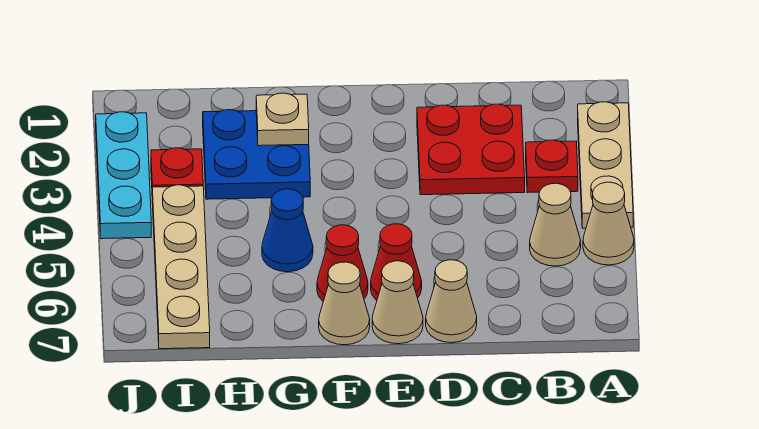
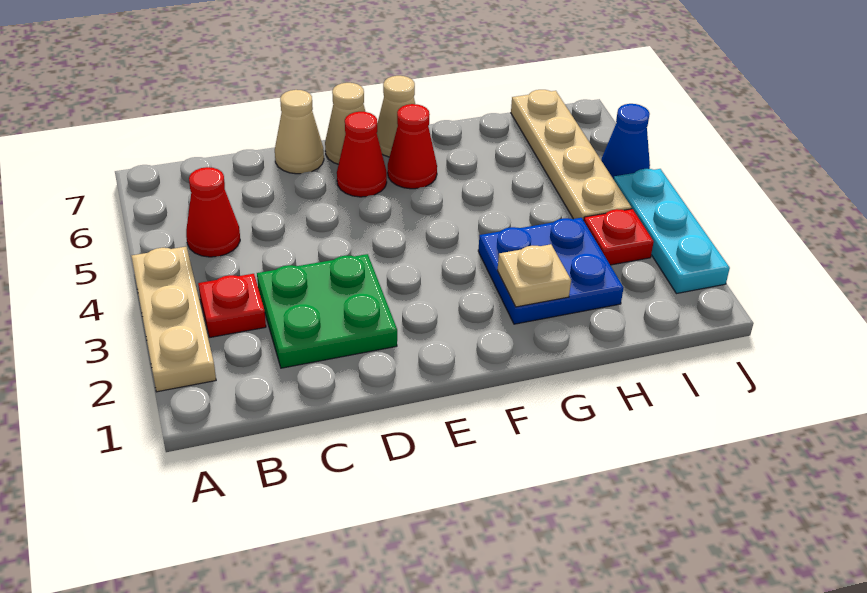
tan 1x1 cone [583,182,634,265] -> none
tan 1x1 cone [530,183,581,266] -> red 1x1 cone [186,167,240,257]
red 2x2 plate [417,104,525,195] -> green 2x2 plate [257,254,397,368]
blue 1x1 cone [262,189,313,272] -> blue 1x1 cone moved to [601,104,650,179]

